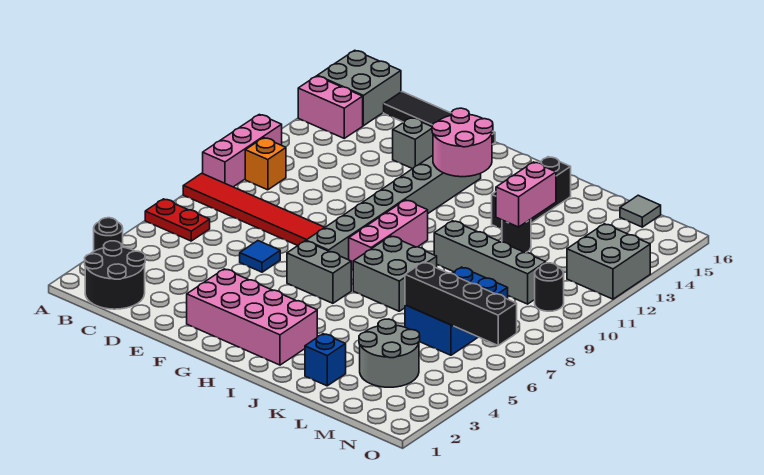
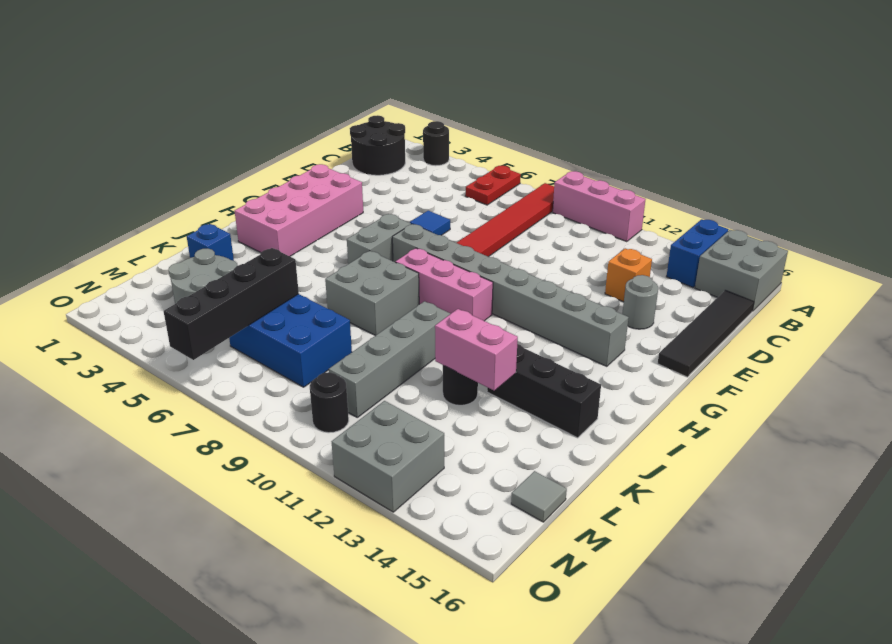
pink 1x2 brick [298,76,363,138] -> blue 1x2 brick [666,219,729,287]
orange 1x1 brick [245,138,286,190] -> orange 1x1 brick moved to [605,248,652,302]
grey 1x1 brick [393,118,433,169] -> grey 1x1 round brick [622,275,658,329]
pink 2x2 round brick [432,108,493,177] -> none

